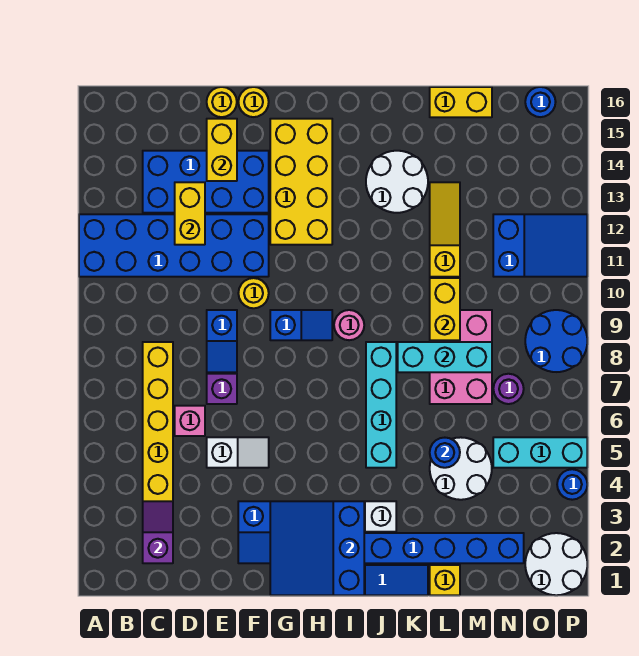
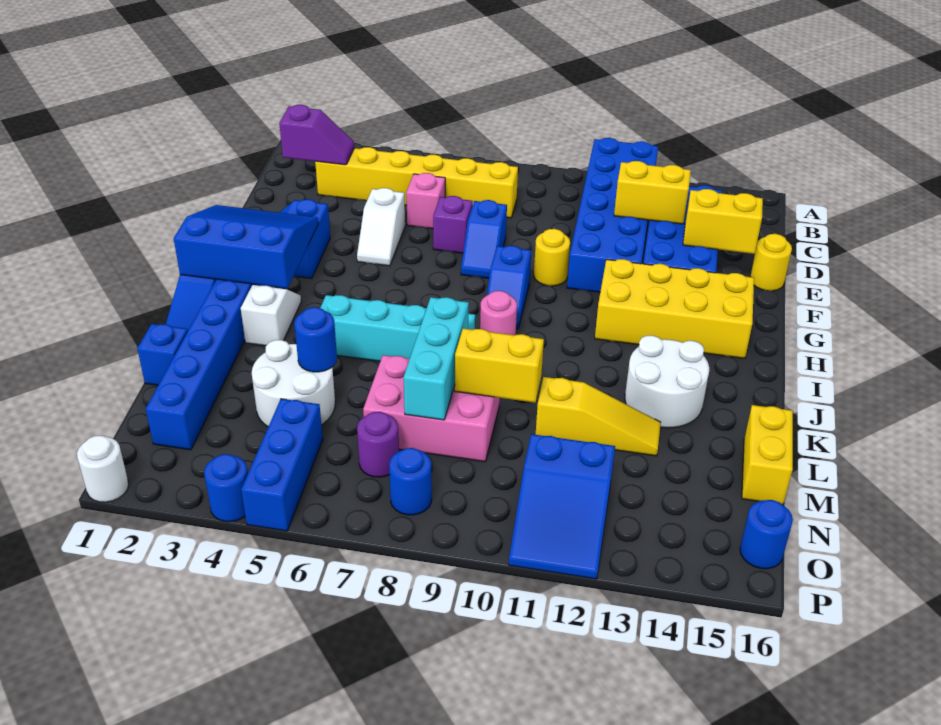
blue 1x2 slope [207,310,237,372] -> blue 1x2 slope turned to [461,200,507,278]
yellow 1x1 round brick [238,87,269,117] -> none
yellow 1x1 brick [430,565,460,595] -> blue 1x1 brick [137,324,188,385]
cyan 1x3 brick [493,437,587,468] -> blue 1x3 brick [241,399,323,531]
white 2x2 round brick [525,533,587,595] -> white 1x1 round brick [77,435,129,502]
blue 2x2 round brick [525,310,587,372] -> blue 1x1 round brick [389,448,432,515]

